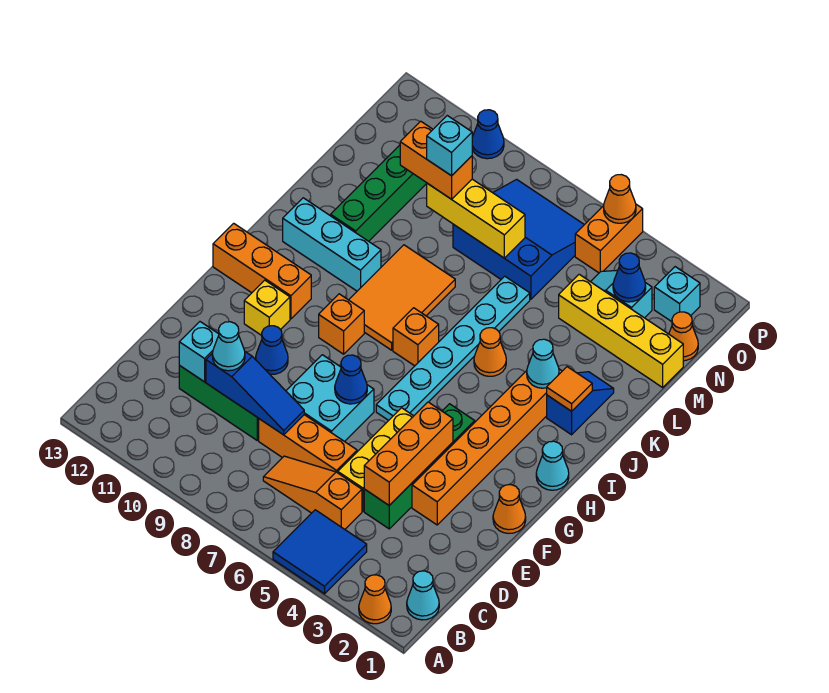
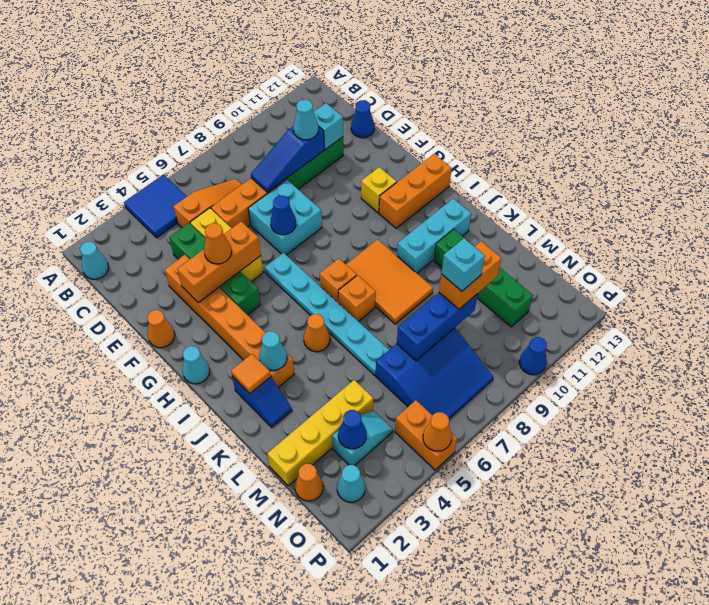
orange 1x1 cone [359,575,391,624] -> orange 1x1 cone moved to [204,223,231,264]
orange 1x3 brick [364,402,453,505] -> orange 1x3 brick turned to [177,222,261,303]
blue 1x1 cone [256,326,288,374] -> blue 1x1 cone moved to [351,100,374,138]
orange 1x1 brick [319,294,364,354] -> orange 1x1 brick moved to [338,275,376,322]
yellow 1x3 brick [427,179,525,258] -> blue 1x3 brick [397,293,478,361]
cyan 1x1 brick [654,267,700,322] -> cyan 1x1 cone [337,465,365,502]

